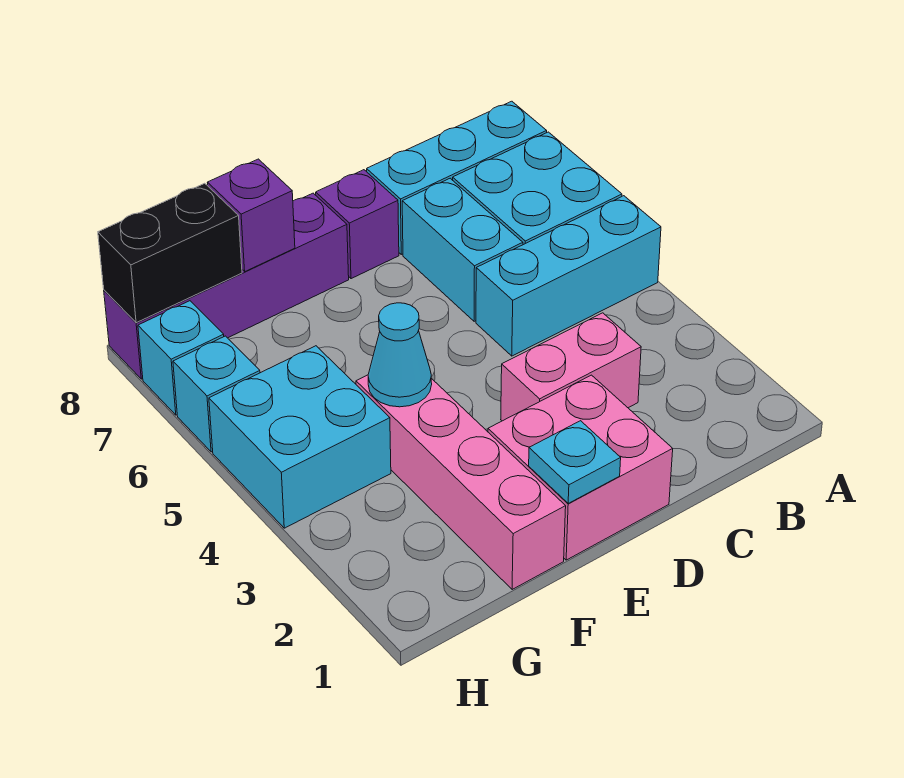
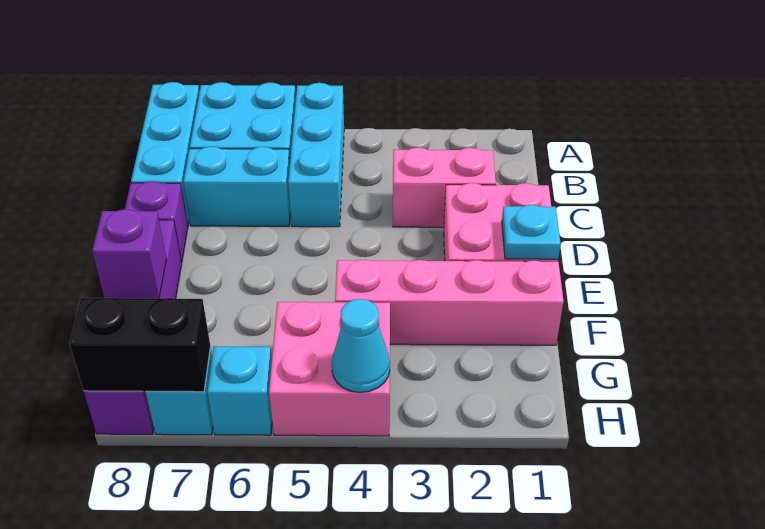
pink 1x2 brick [501,313,641,421] -> pink 1x2 brick turned to [393,148,496,227]
cyan 1x1 cone [368,303,432,407] -> cyan 1x1 cone moved to [332,299,390,393]
cyan 2x2 brick [209,346,391,528] -> pink 2x2 brick [269,302,390,436]
black 1x2 brick [98,183,242,323] -> black 1x2 brick turned to [70,298,210,392]

